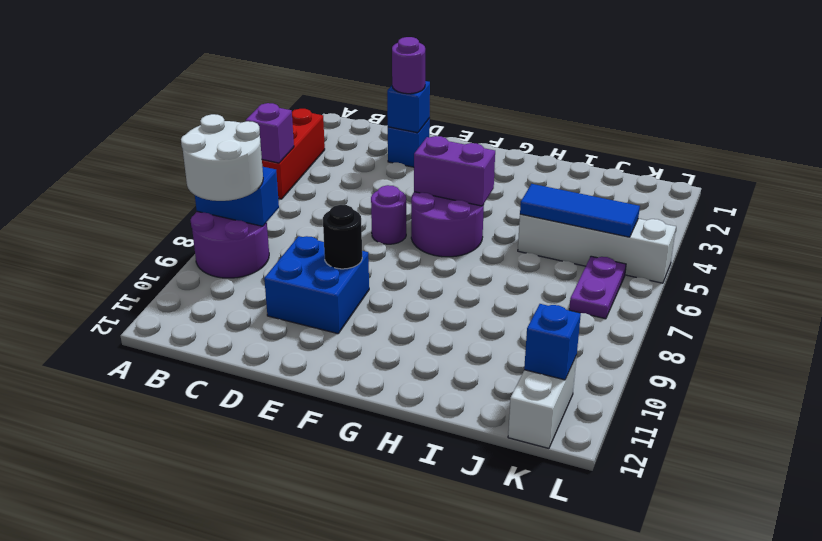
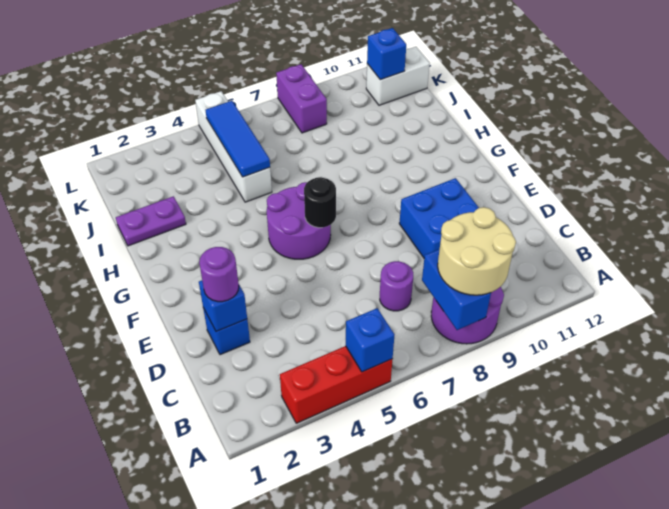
purple 1x1 brick [246,103,294,163] -> blue 1x1 brick [346,308,394,372]
white 2x2 round brick [181,114,263,201] -> tan 2x2 round brick [438,207,516,295]
purple 1x1 round brick [371,185,406,244] -> purple 1x1 round brick moved to [380,261,413,311]
black 1x1 round brick [323,205,362,269] -> black 1x1 round brick moved to [304,177,336,228]
purple 1x2 brick [414,136,495,206] -> purple 1x2 brick moved to [276,64,327,133]
purple 1x2 plate [569,256,626,319] -> purple 1x2 plate moved to [116,196,186,246]

